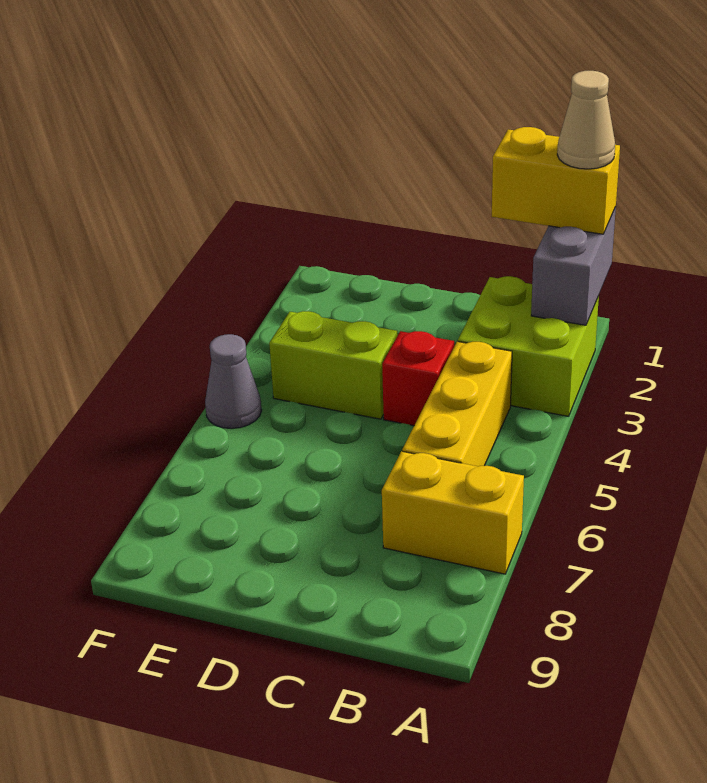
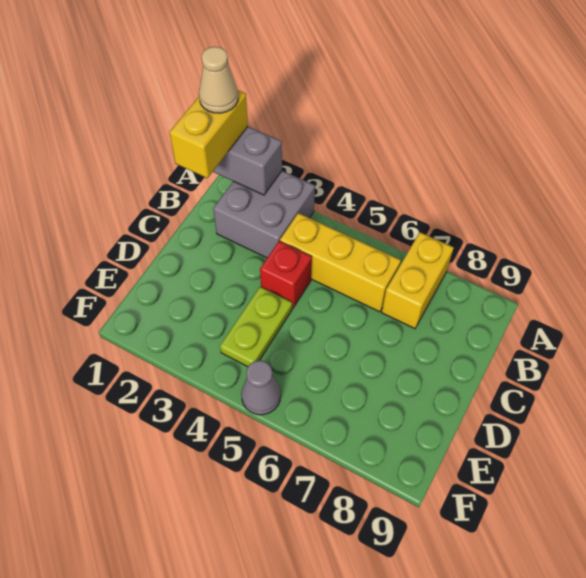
lime 2x2 brick [458,276,599,416] -> grey 2x2 brick [213,171,315,258]
lime 1x2 brick [269,311,398,419] -> lime 1x2 plate [220,287,292,367]

